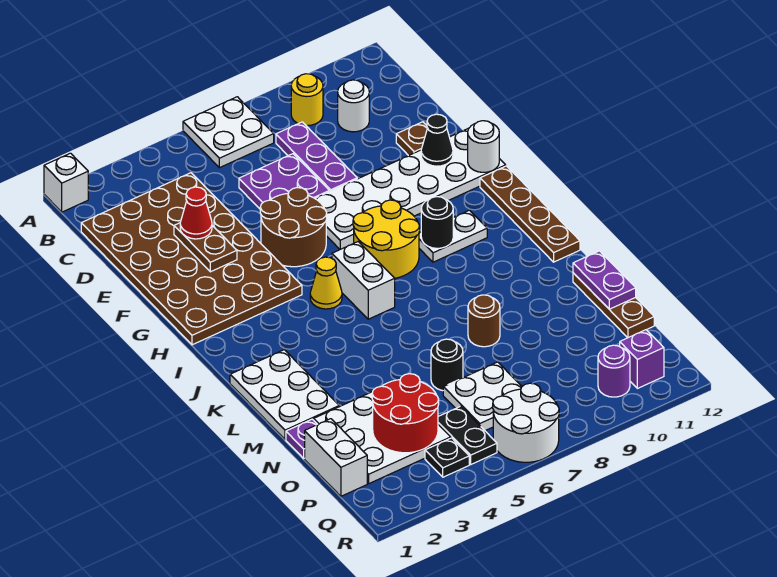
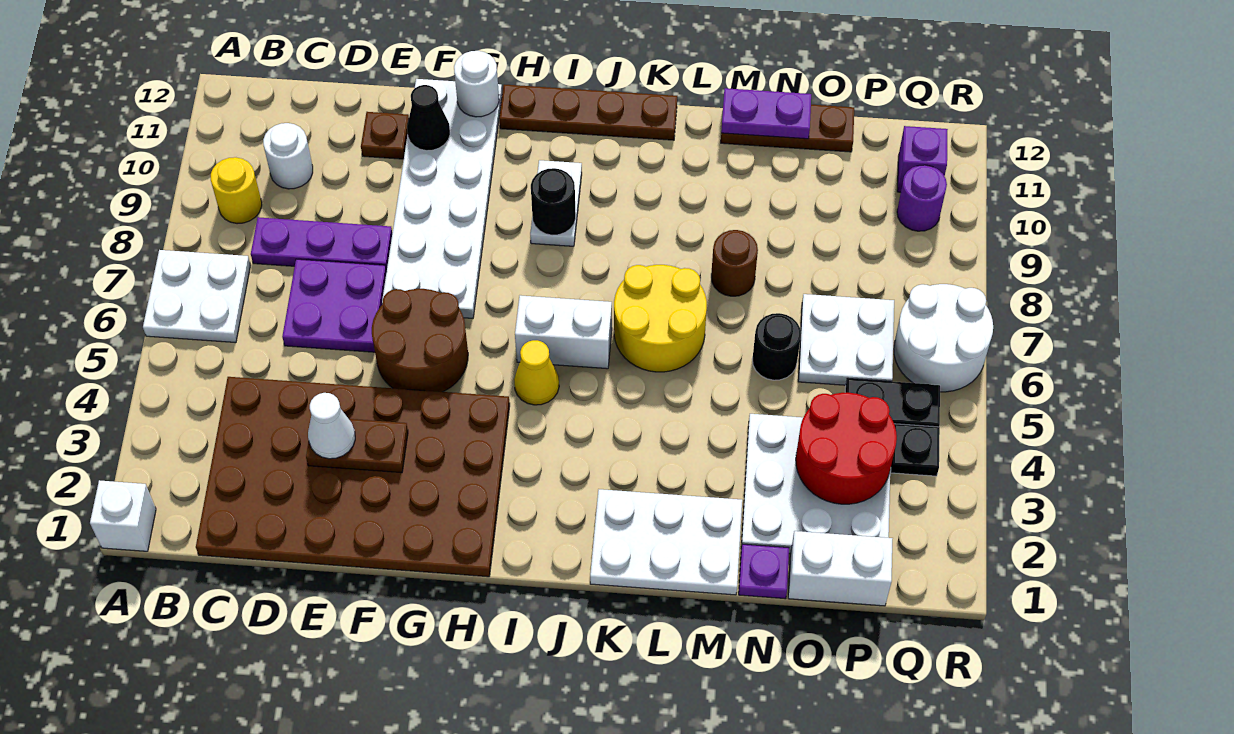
red 1x1 cone [180,187,212,239] -> white 1x1 cone [308,393,355,459]
yellow 2x2 round brick [353,200,420,278] -> yellow 2x2 round brick moved to [614,265,707,372]

